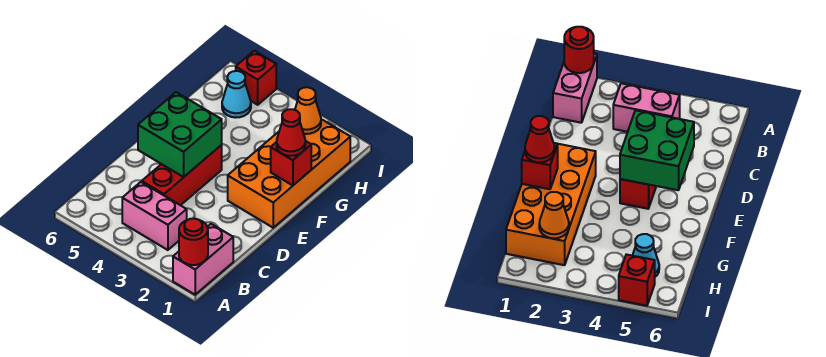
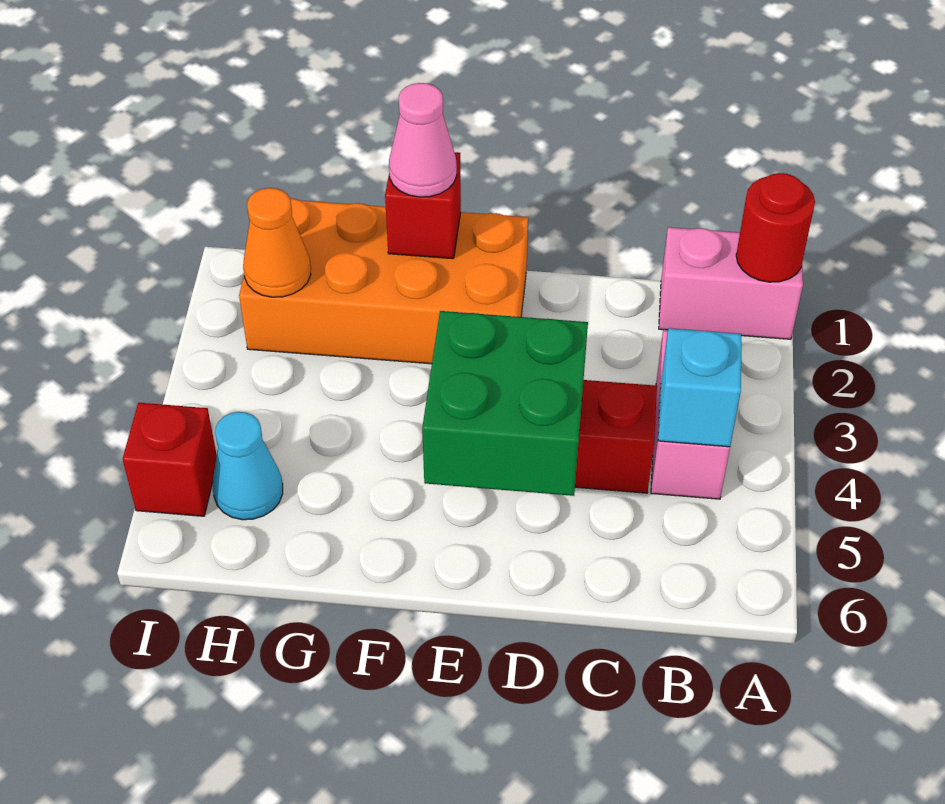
none -> cyan 1x1 brick [658,328,741,447]
red 1x1 cone [277,109,305,156] -> pink 1x1 cone [389,83,457,197]

